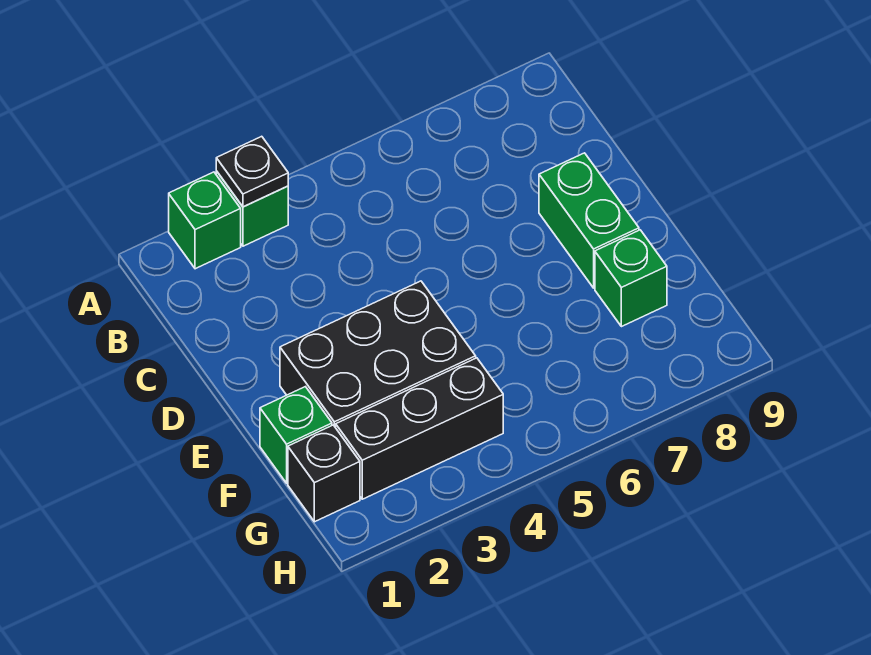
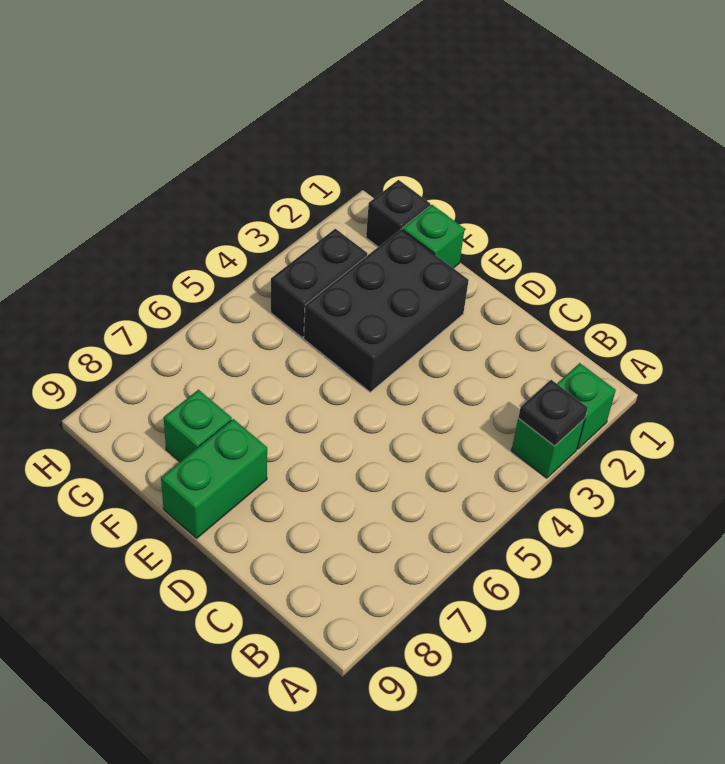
green 1x2 brick [539,153,639,288] -> green 1x2 brick turned to [161,419,267,538]
black 1x3 brick [336,358,503,499] -> black 1x2 brick [271,229,367,338]

